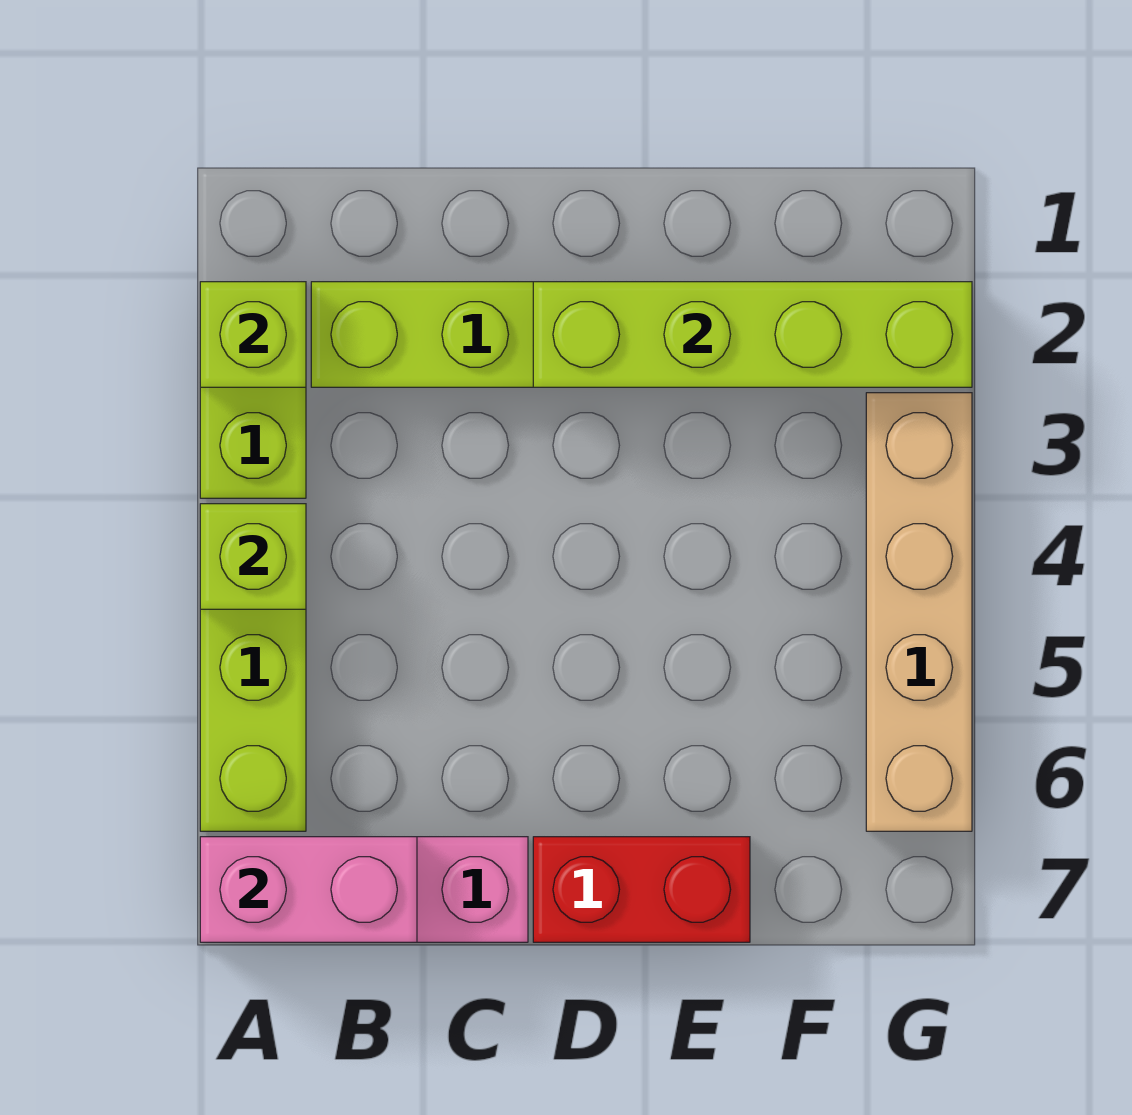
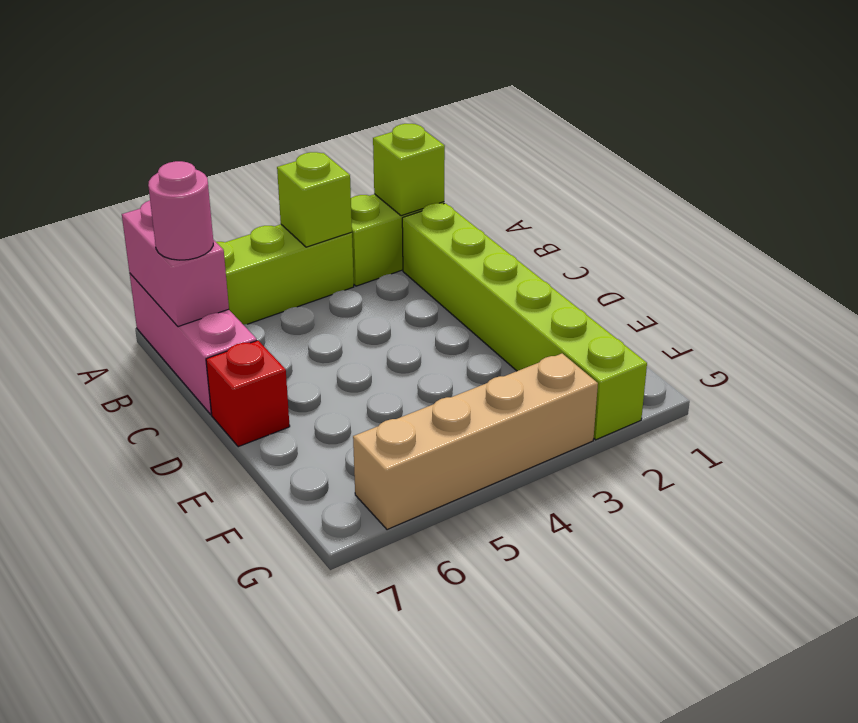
none -> pink 1x1 round brick [148,161,213,260]
lime 1x4 brick [533,282,972,387] -> none
red 1x2 brick [533,837,750,942] -> red 1x1 brick [206,340,290,447]

